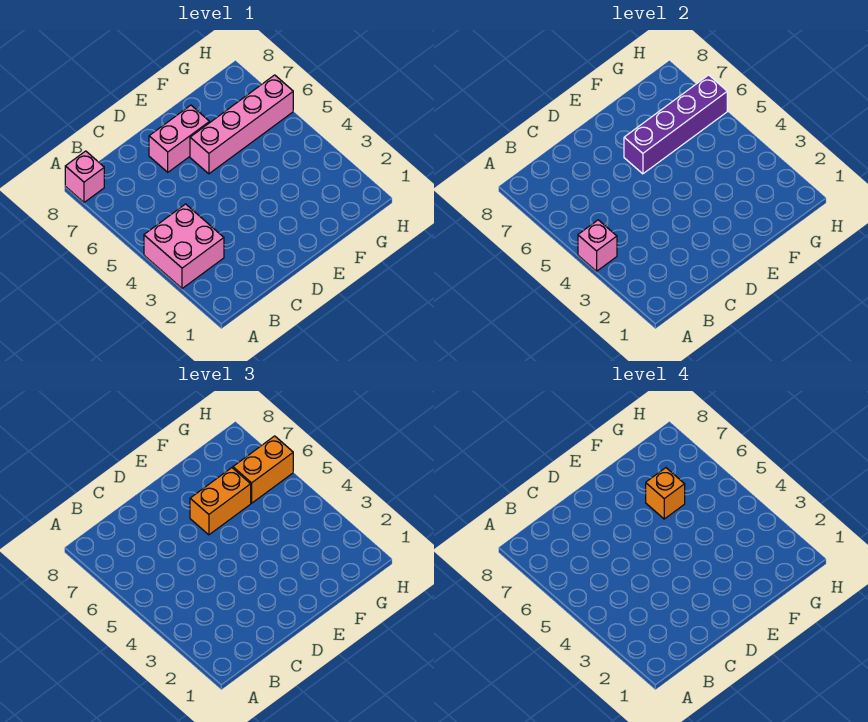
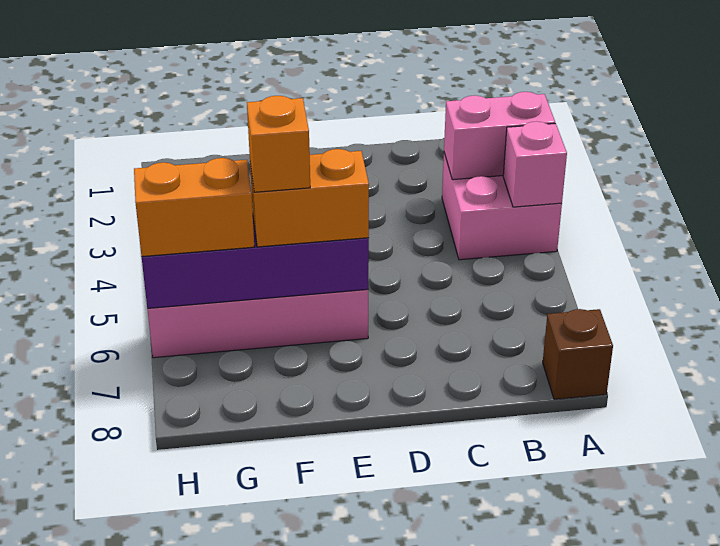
pink 1x1 brick [65,151,104,202] -> brown 1x1 brick [543,309,613,399]
pink 1x2 brick [149,105,210,172] -> pink 1x2 brick moved to [444,92,555,180]

